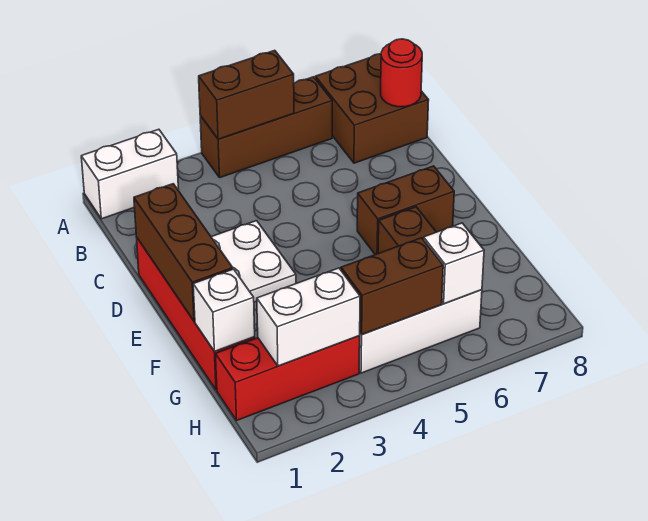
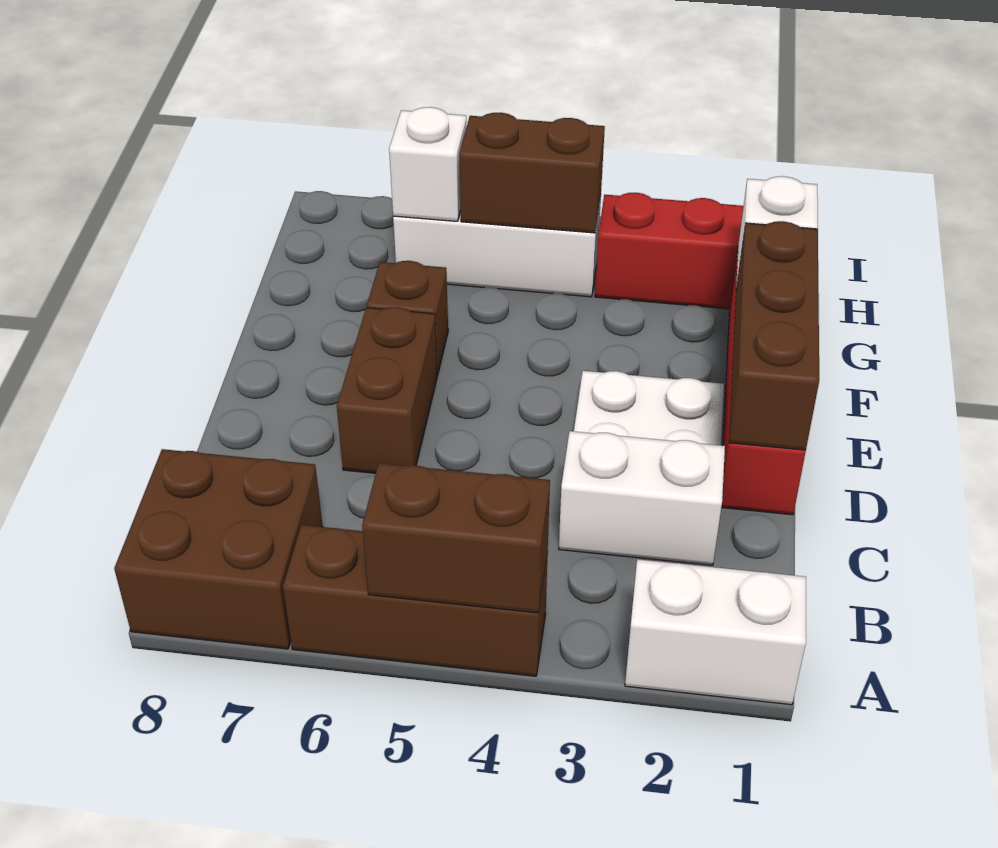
red 1x1 round brick [381,39,422,107] -> none
brown 1x2 brick [357,166,454,255] -> brown 1x2 brick turned to [337,307,437,473]
white 1x2 brick [257,268,360,366] -> white 1x2 brick moved to [559,431,725,565]

